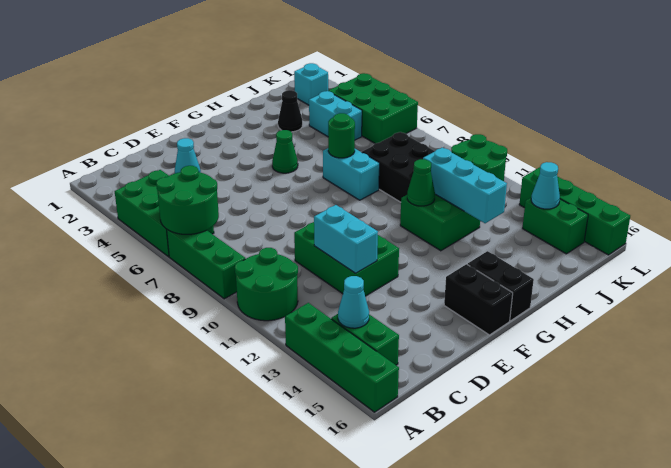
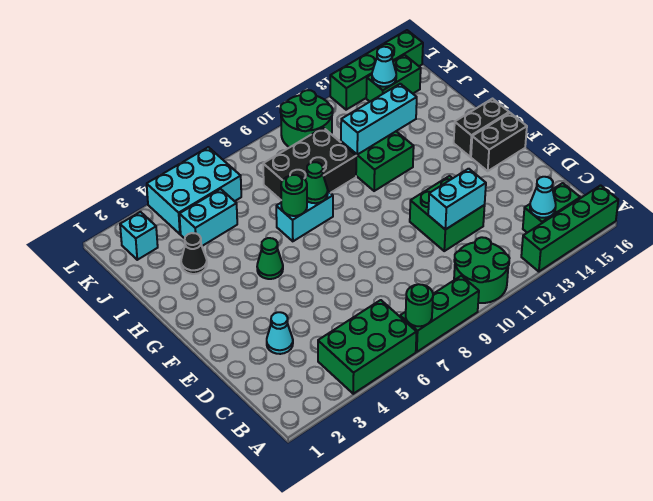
green 2x2 round brick [156,166,219,234] -> green 1x1 round brick [406,284,433,326]
green 2x3 brick [294,222,399,296] -> green 2x2 brick [410,176,485,251]
green 1x1 cone [407,159,435,206] -> green 1x1 cone moved to [305,162,328,203]
green 2x3 brick [329,73,418,144] -> cyan 2x3 brick [147,147,241,234]

